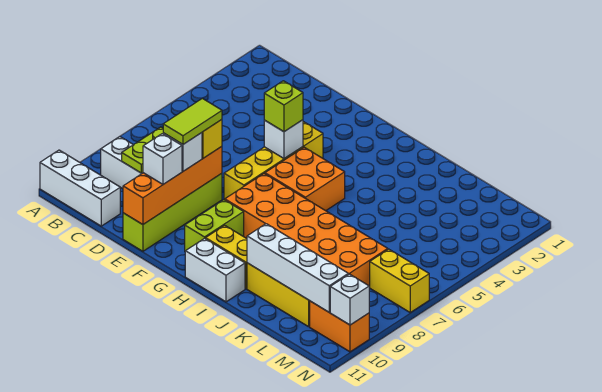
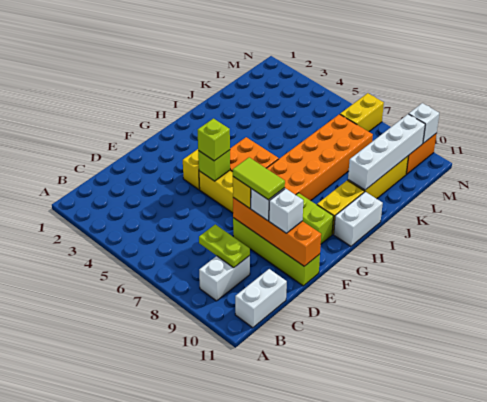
white 1x3 brick [40,150,120,226] -> white 1x2 brick [235,269,287,328]
white 1x1 brick [264,120,303,159] -> lime 1x1 brick [198,150,230,181]

